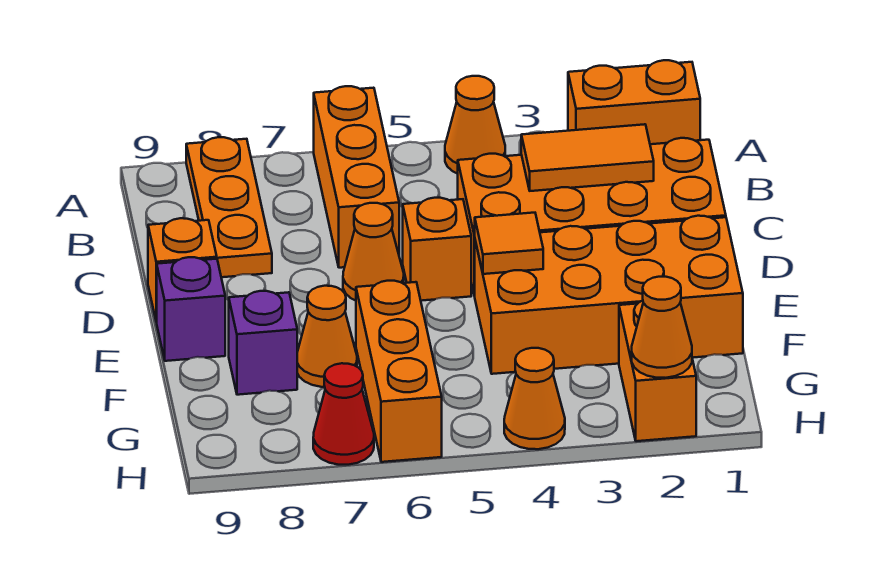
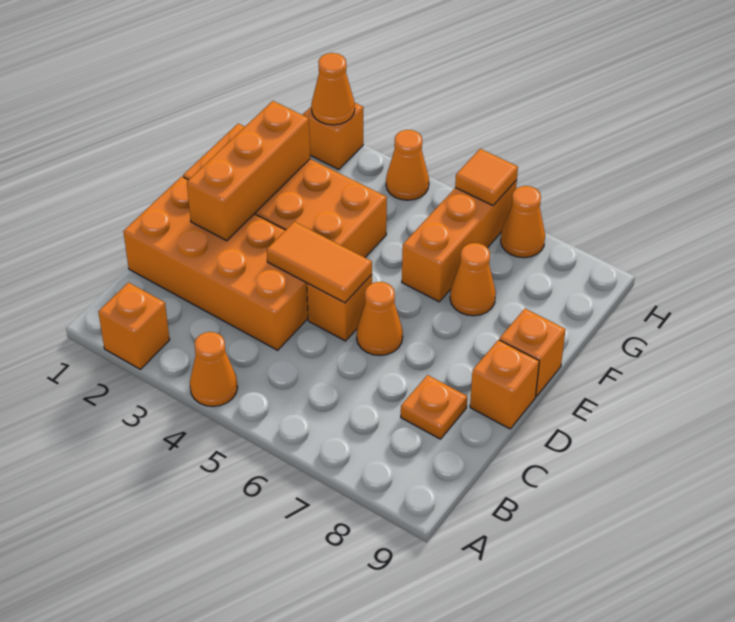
orange 1x2 brick [568,60,700,144] -> orange 1x1 brick [98,283,170,369]
orange 1x3 brick [314,86,399,268] -> orange 1x3 brick moved to [187,101,310,241]
orange 1x3 plate [186,137,272,277] -> orange 1x1 plate [401,375,467,439]
orange 1x2 tile [521,124,654,191] -> orange 1x2 tile moved to [267,222,372,303]
orange 1x1 tile [475,213,543,274] -> orange 1x1 tile moved to [455,149,518,206]
purple 1x1 brick [157,257,225,361] -> orange 1x1 brick [500,309,565,396]
purple 1x1 brick [229,291,297,395] -> none
orange 1x2 brick [619,301,696,441] -> orange 1x1 brick [303,103,363,170]
red 1x1 cone [313,363,374,465] -> orange 1x1 cone [501,186,545,258]

